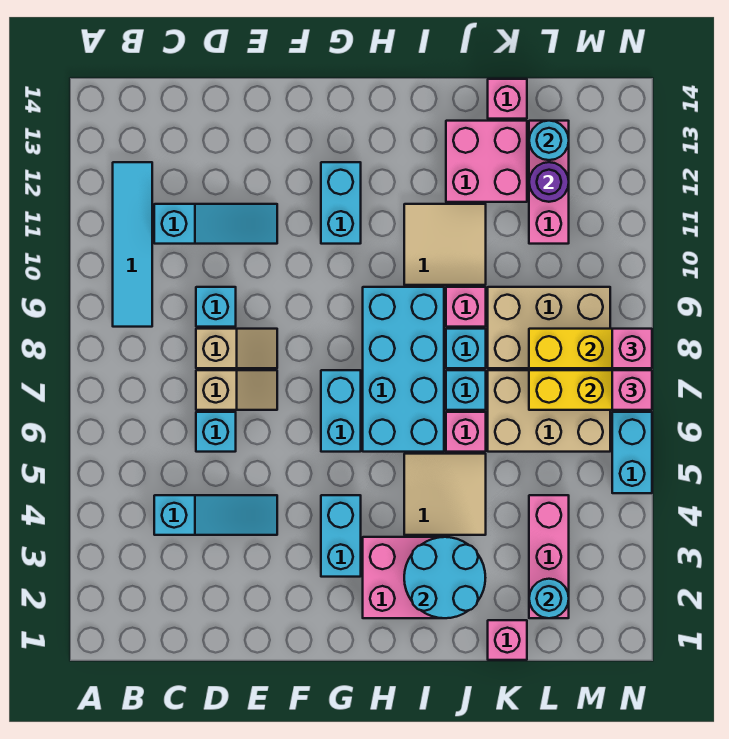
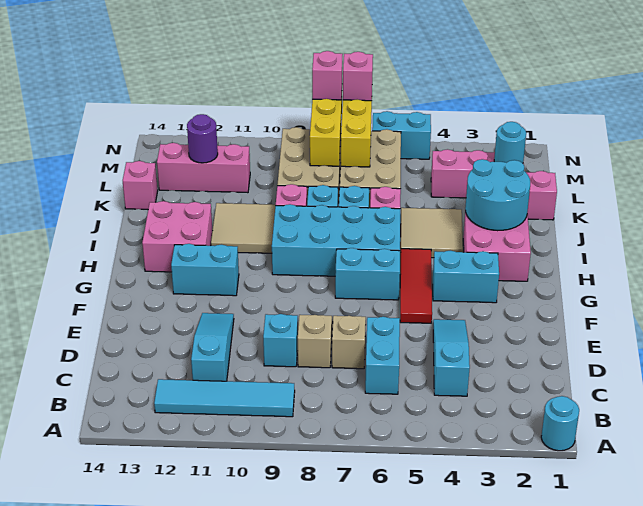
cyan 1x1 brick [196,412,236,452] -> cyan 1x2 brick [365,317,400,394]
none -> red 1x3 tile [400,249,432,323]
pink 2x2 brick [446,121,527,202] -> pink 2x2 brick moved to [142,201,213,272]
cyan 1x1 round brick [529,121,569,160] -> cyan 1x1 round brick moved to [541,396,579,451]

